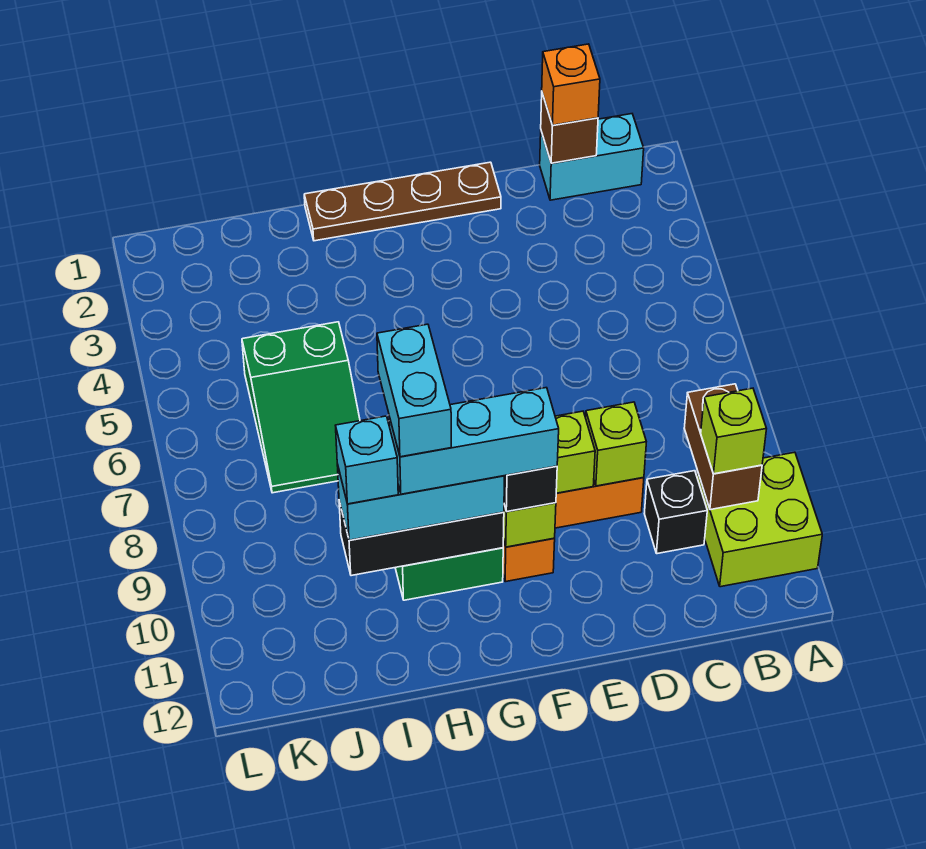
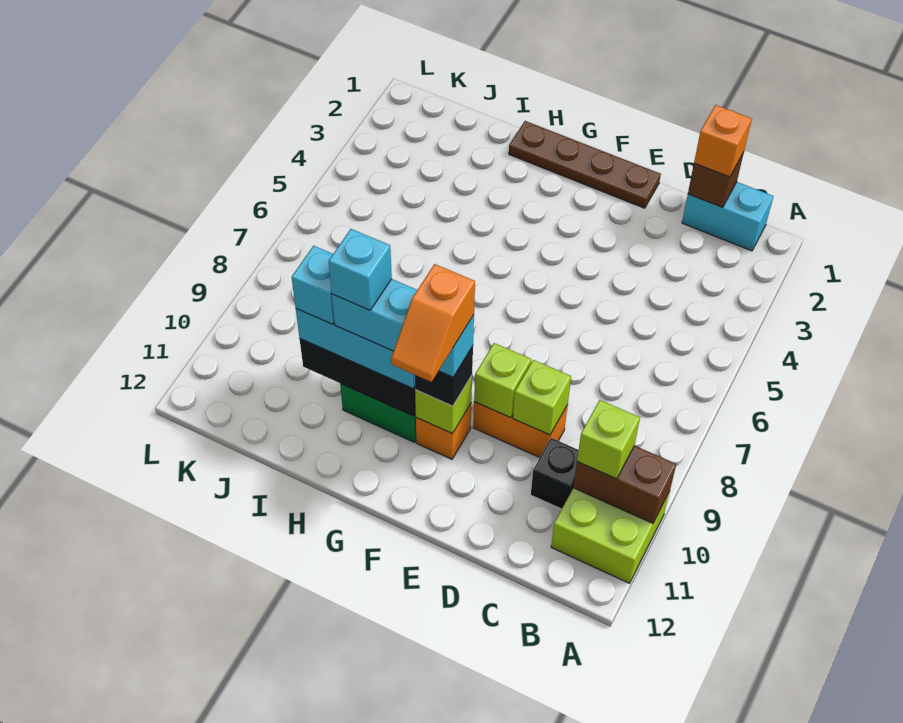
brown 1x2 brick [684,384,762,510] -> brown 1x2 brick turned to [573,446,676,523]
none -> orange 1x2 slope [391,264,475,382]
cyan 1x2 brick [377,324,451,457] -> cyan 1x1 brick [329,229,392,310]
green 2x3 slope [242,322,360,493] -> none

